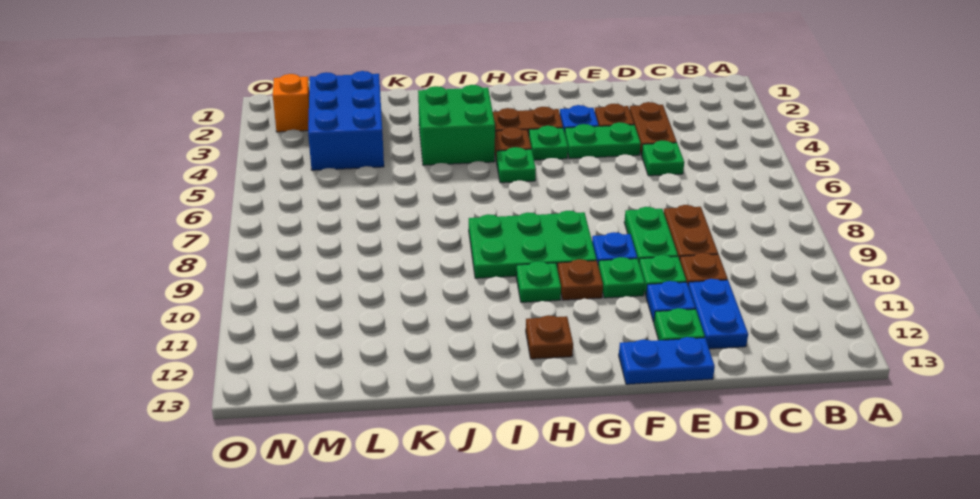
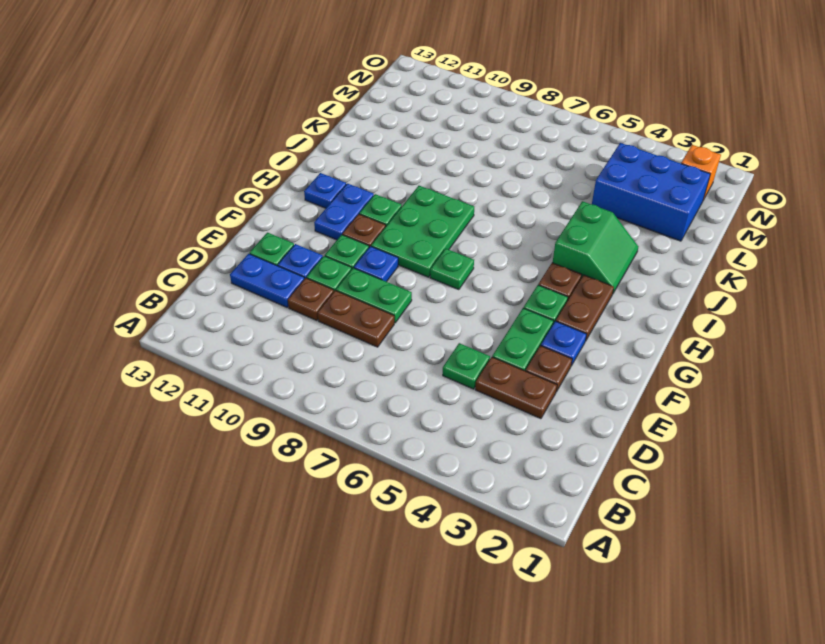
blue 1x2 plate [619,337,715,384] -> blue 1x2 plate moved to [314,184,374,240]
green 1x1 plate [497,147,536,183] -> green 1x1 plate moved to [430,249,474,290]
brown 1x1 plate [526,315,573,359] -> blue 1x1 plate [304,173,346,208]
green 2x2 brick [418,85,495,165] -> green 2x2 slope [552,201,639,293]

